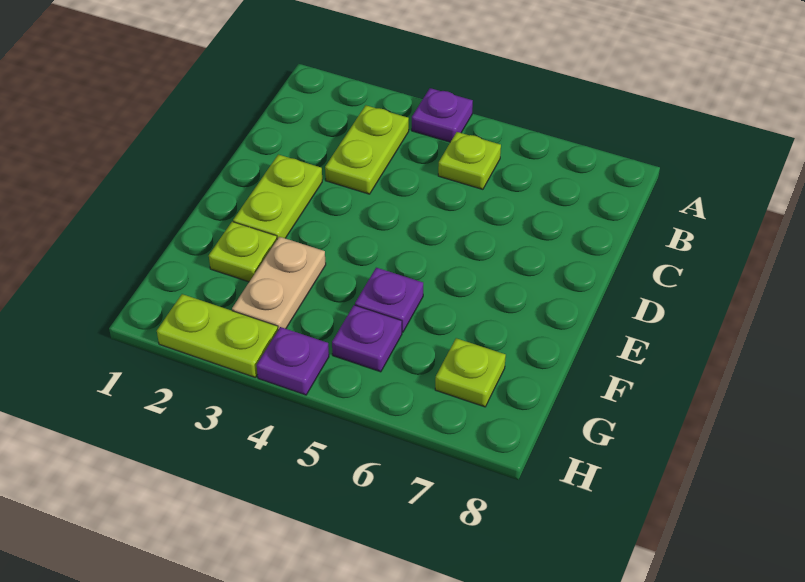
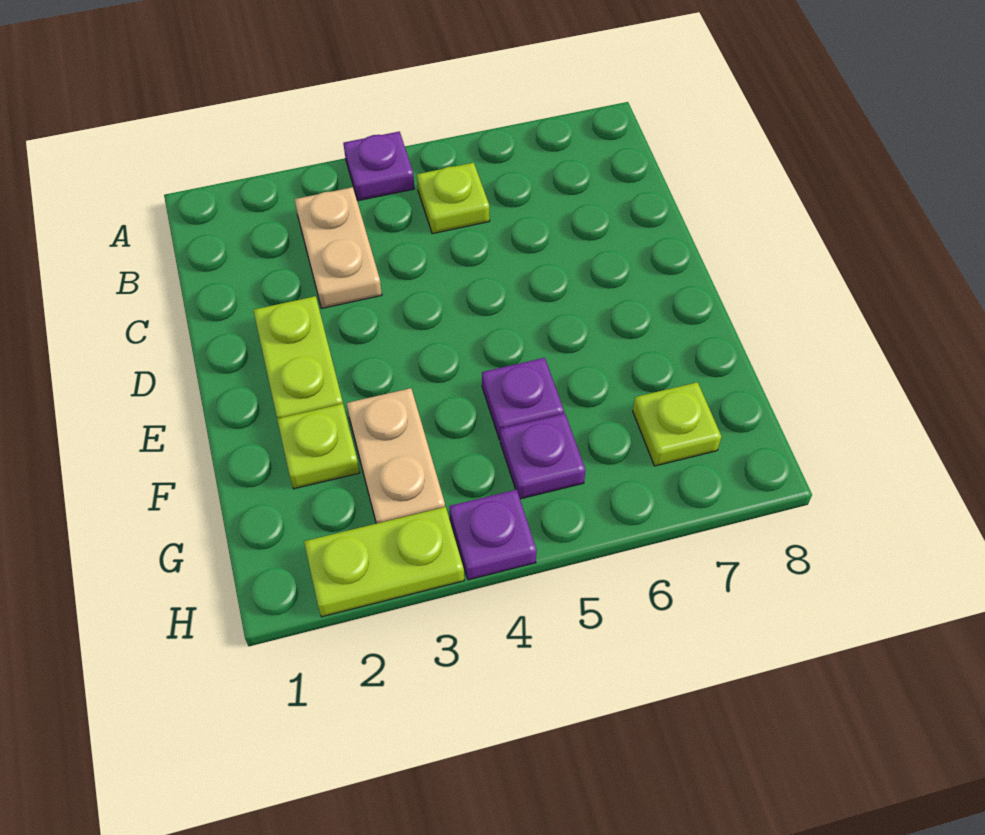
lime 1x2 plate [325,105,409,194] -> tan 1x2 plate [295,187,382,308]

